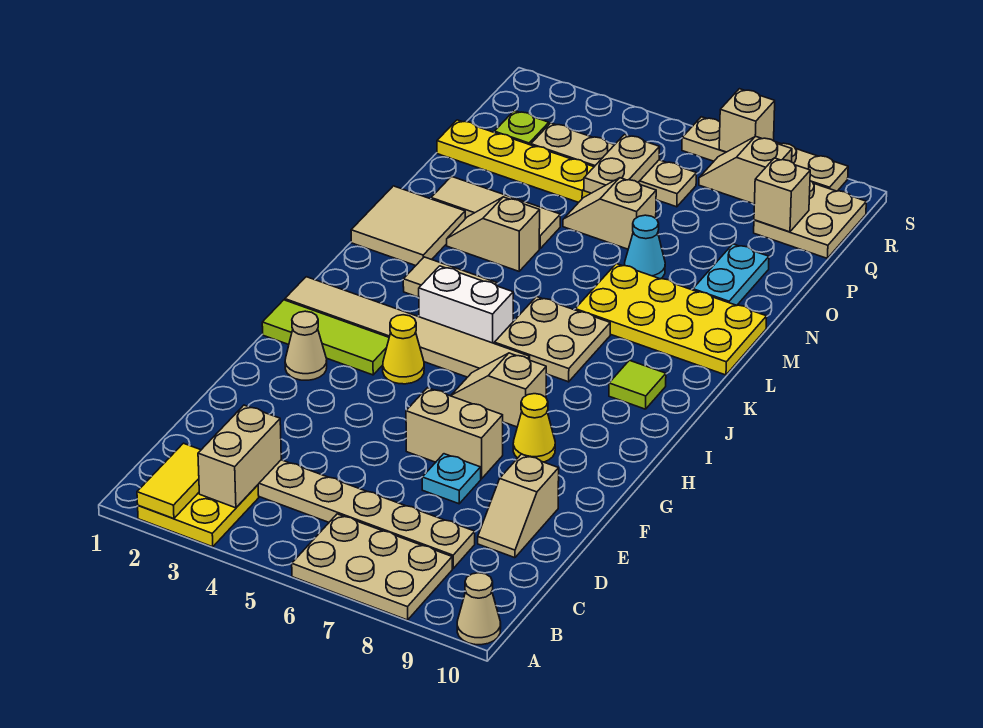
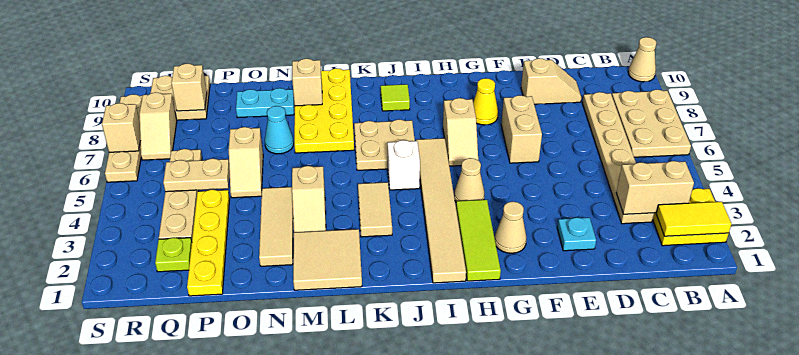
cyan 1x1 plate [422,454,481,504] -> cyan 1x1 plate moved to [557,217,596,251]
yellow 1x1 cone [383,315,424,384] -> tan 1x1 cone [454,158,484,202]
white 1x2 brick [419,266,513,343] -> white 1x1 brick [388,140,420,190]
none -> tan 1x1 brick [292,59,322,106]

